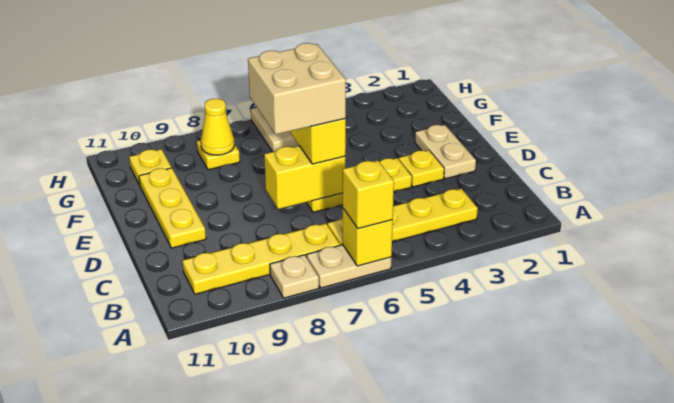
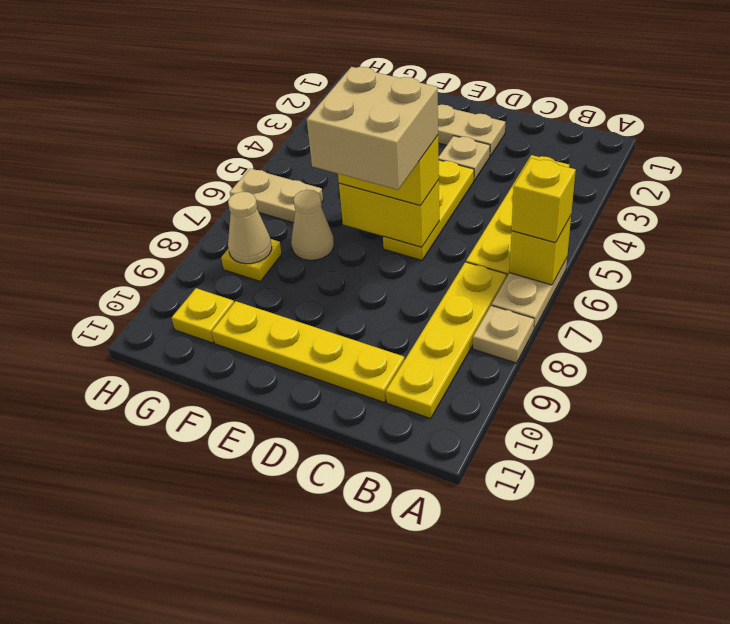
yellow 1x1 plate [399,150,444,187] -> tan 1x1 plate [439,136,490,181]
yellow 1x2 brick [264,146,345,209] -> yellow 1x2 brick turned to [339,180,439,247]
yellow 1x3 plate [139,168,206,248] -> yellow 1x4 plate [212,301,404,402]
none -> tan 1x1 cone [291,190,334,260]
yellow 1x1 cone [201,99,234,155] -> tan 1x1 cone [228,192,272,264]

